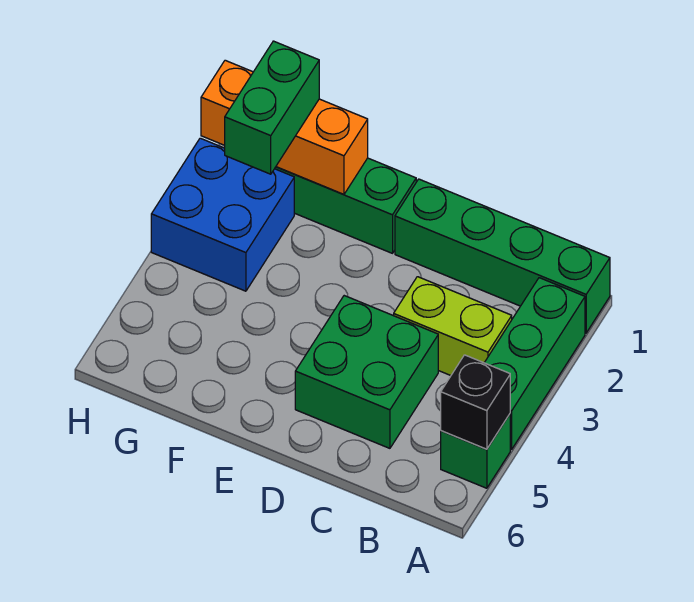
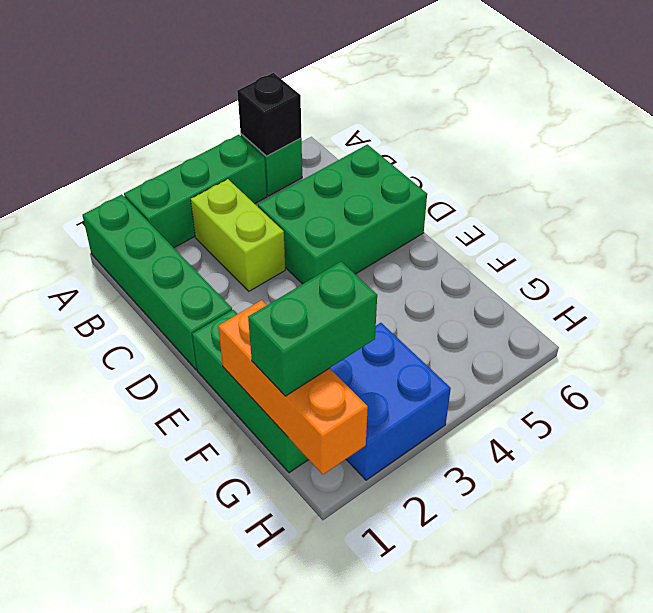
green 2x2 brick [295,296,438,448] -> green 2x3 brick [258,144,427,284]

